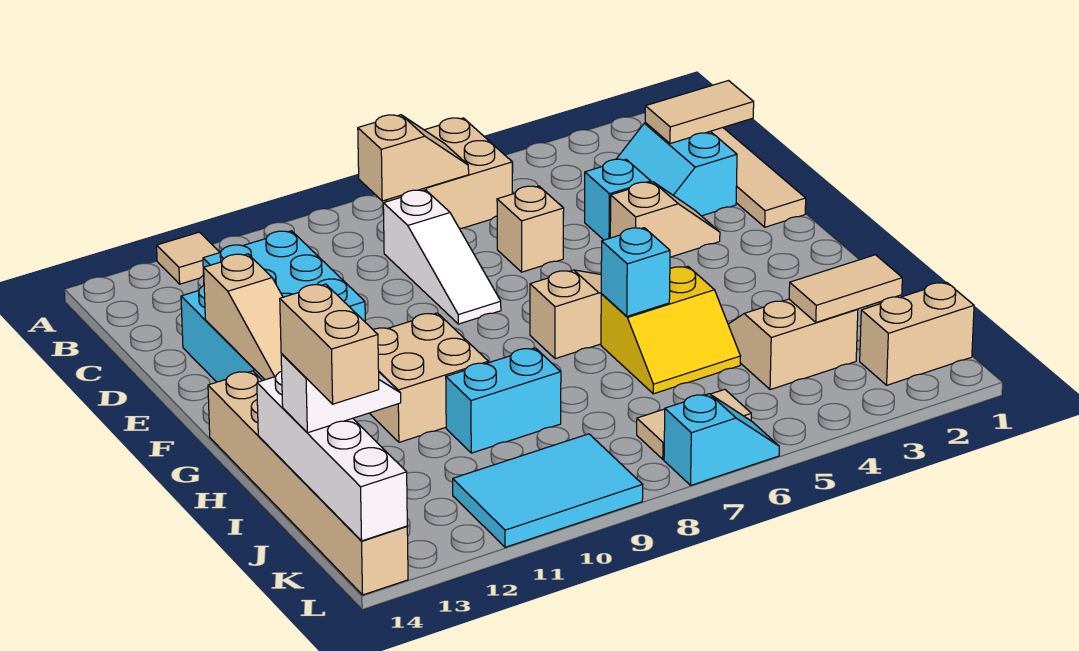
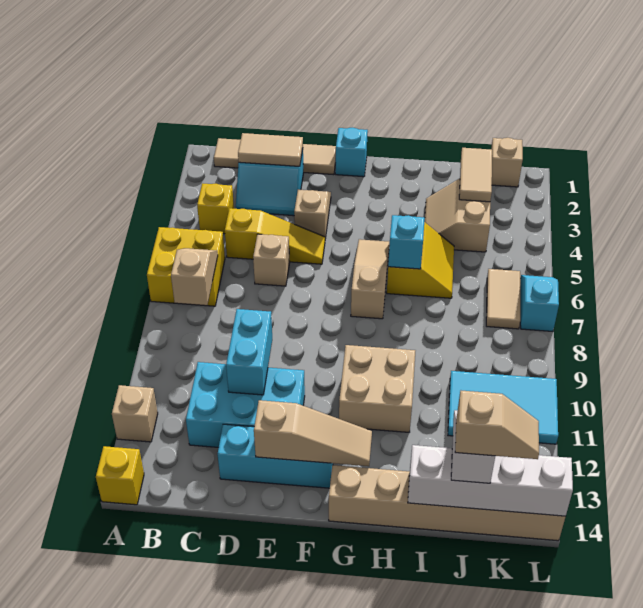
tan 2x2 brick [386,118,512,228] -> yellow 2x2 brick [147,227,225,306]
tan 1x1 tile [157,232,220,284] -> tan 1x1 brick [112,385,158,442]
none -> yellow 1x1 brick [96,446,144,505]
none -> yellow 1x1 brick [197,183,234,234]
tan 1x2 tile [645,81,754,144] -> tan 1x2 tile turned to [238,133,303,166]
none -> yellow 1x3 slope [225,208,325,264]
white 1x3 slope [383,190,501,324] -> none
cyan 1x1 brick [585,159,651,240] -> cyan 1x1 brick moved to [335,128,368,177]
cyan 1x2 brick [446,348,561,453] -> cyan 1x2 brick moved to [226,309,272,395]
tan 1x2 brick [280,284,379,404] -> tan 1x2 slope [455,391,539,459]
tan 1x2 brick [860,282,974,385] -> tan 1x1 brick [491,138,523,187]
cyan 2x3 tile [453,434,643,547] -> cyan 2x3 tile turned to [448,371,558,444]

